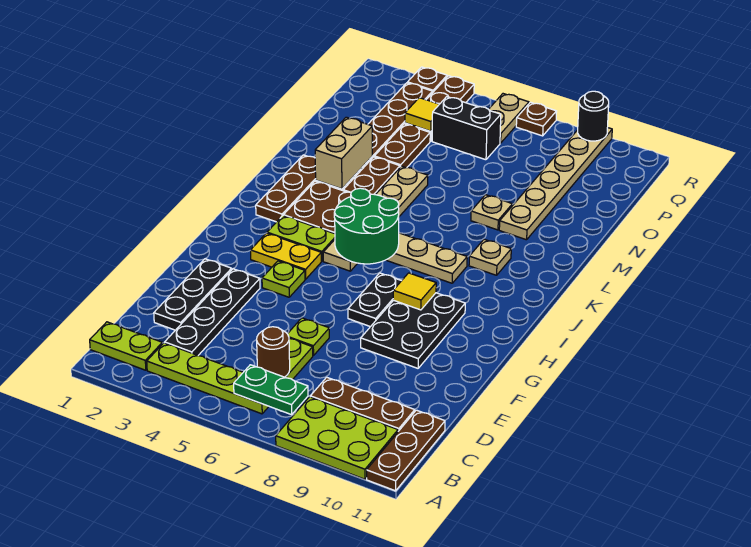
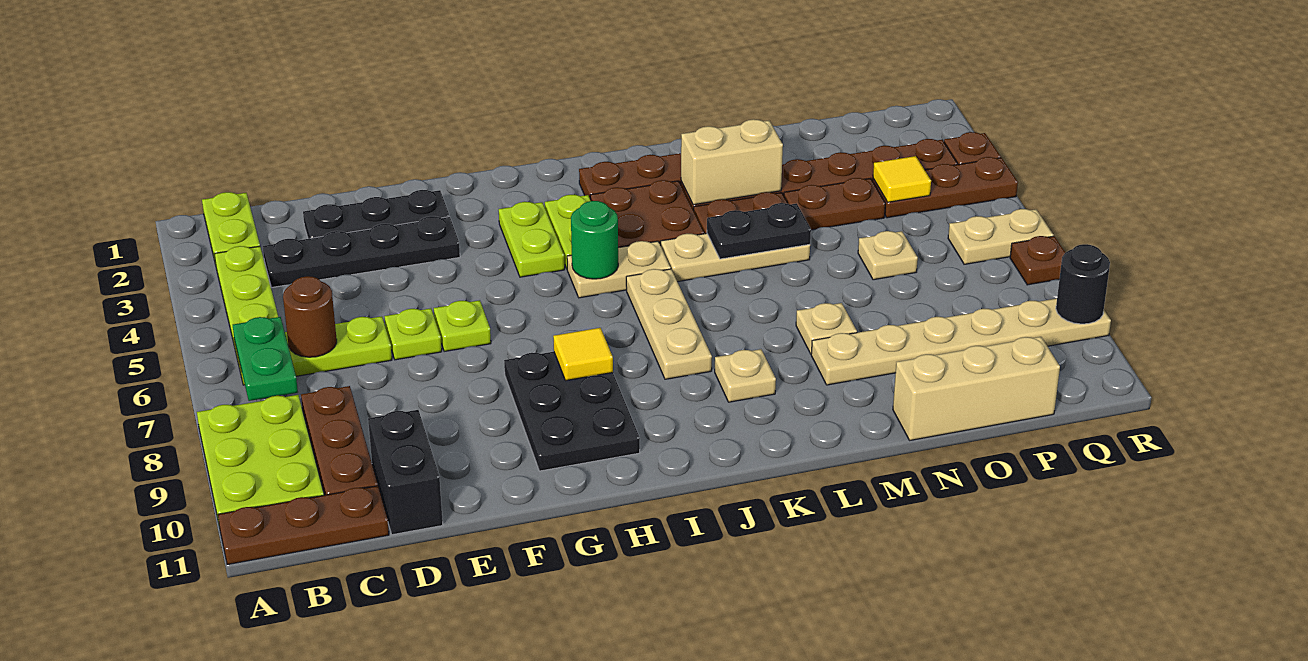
black 2x3 plate [361,293,465,368] -> black 2x3 plate turned to [504,352,640,471]
lime 1x1 plate [262,261,305,297] -> lime 1x1 plate moved to [434,300,491,352]
black 1x2 plate [348,273,401,327] -> black 1x2 plate moved to [707,203,811,259]
yellow 1x2 plate [251,233,321,279] -> lime 1x2 plate [499,202,565,277]
green 2x2 round brick [334,188,399,264] -> green 1x1 round brick [571,201,618,279]
none -> tan 1x3 brick [893,337,1060,440]
none -> tan 1x1 plate [858,231,918,280]
black 1x2 brick [432,97,501,160] -> black 1x2 brick moved to [368,410,443,535]

